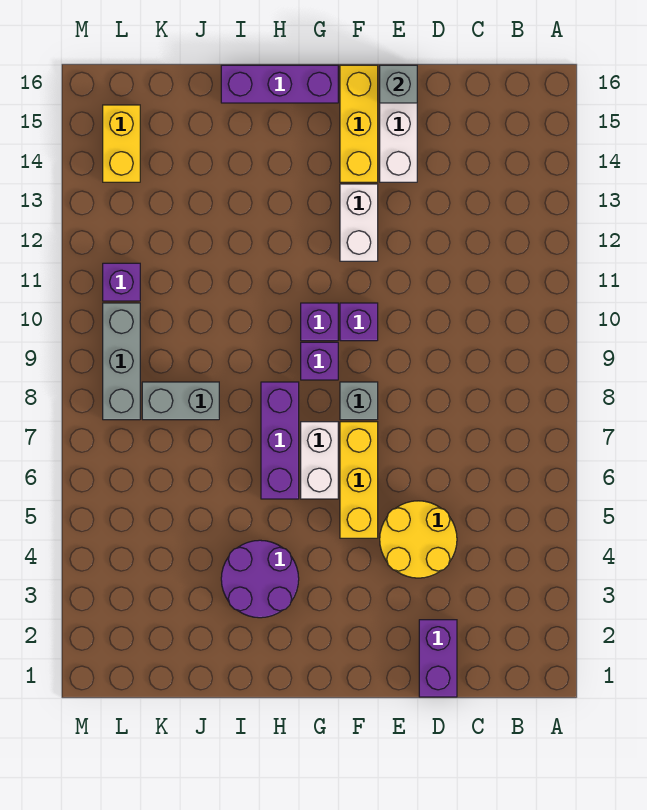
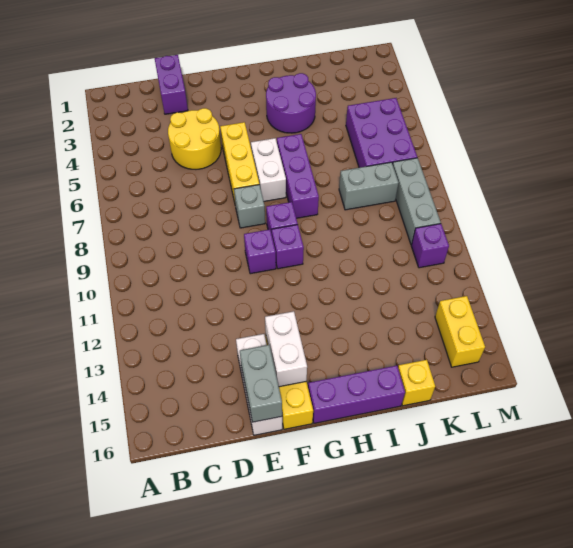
grey 1x1 brick [380,65,417,103] -> grey 1x2 brick [240,345,282,422]
white 1x2 brick [340,184,378,261] -> white 1x2 brick moved to [265,311,307,387]
none -> yellow 1x1 brick [398,360,435,406]
none -> purple 2x3 brick [346,98,417,168]

